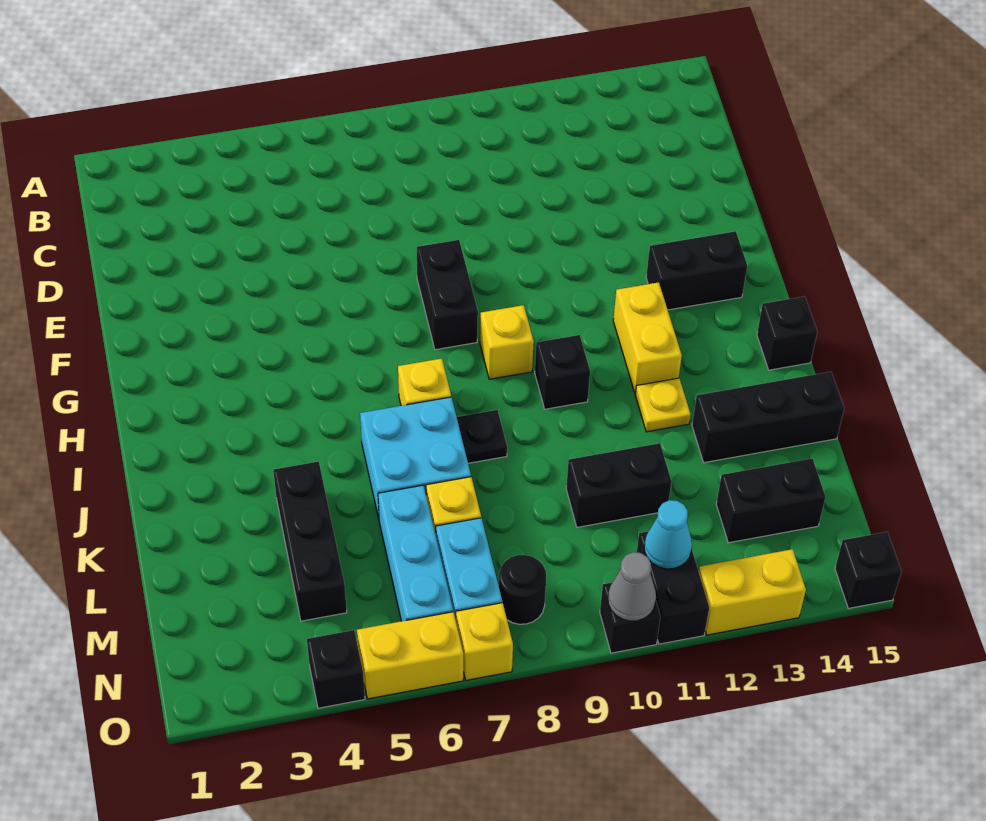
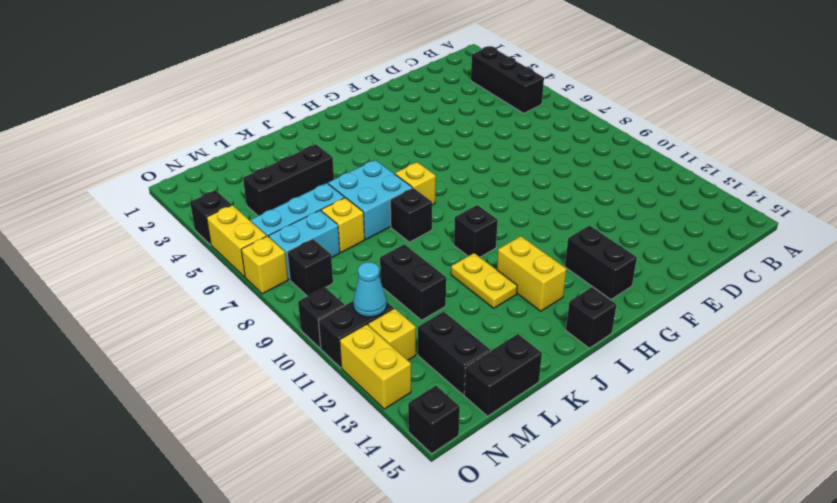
black 1x2 brick [417,240,478,350] -> black 1x2 brick moved to [464,334,542,416]
yellow 1x1 brick [480,305,534,379] -> yellow 1x1 brick moved to [368,308,416,360]
yellow 1x2 brick [613,282,682,394] -> yellow 1x2 brick turned to [497,236,566,311]
black 1x1 plate [457,410,507,463] -> black 1x1 brick [390,188,432,242]
yellow 1x1 plate [635,378,691,432] -> yellow 1x2 plate [451,253,517,308]
black 1x3 brick [692,372,844,463] -> black 1x3 brick moved to [471,46,544,113]
black 1x1 round brick [499,555,546,624] -> black 1x1 brick [287,239,333,296]
grey 1x1 cone [608,552,656,621] -> none

